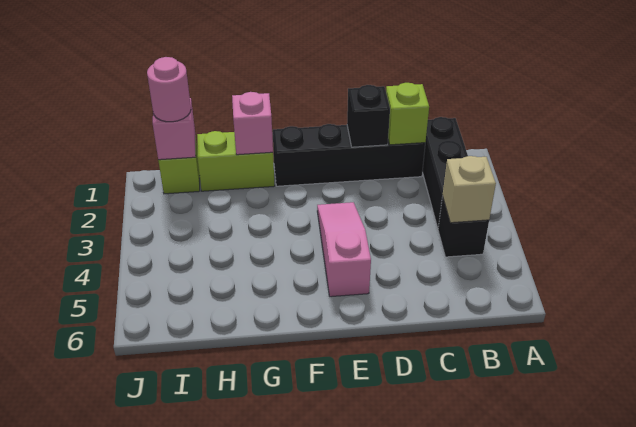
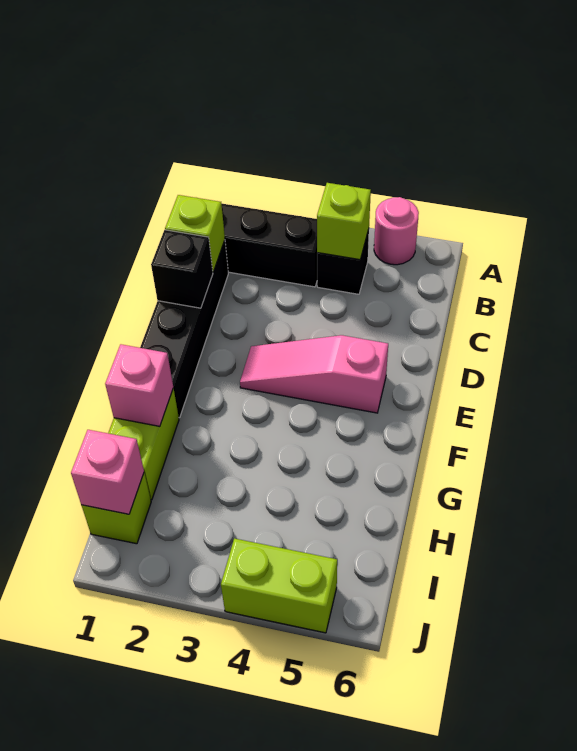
tan 1x1 brick [442,156,496,223] -> lime 1x1 brick [317,183,371,260]
pink 1x1 round brick [147,57,191,122] -> pink 1x1 round brick moved to [374,197,419,265]
none -> lime 1x2 brick [221,538,337,633]

